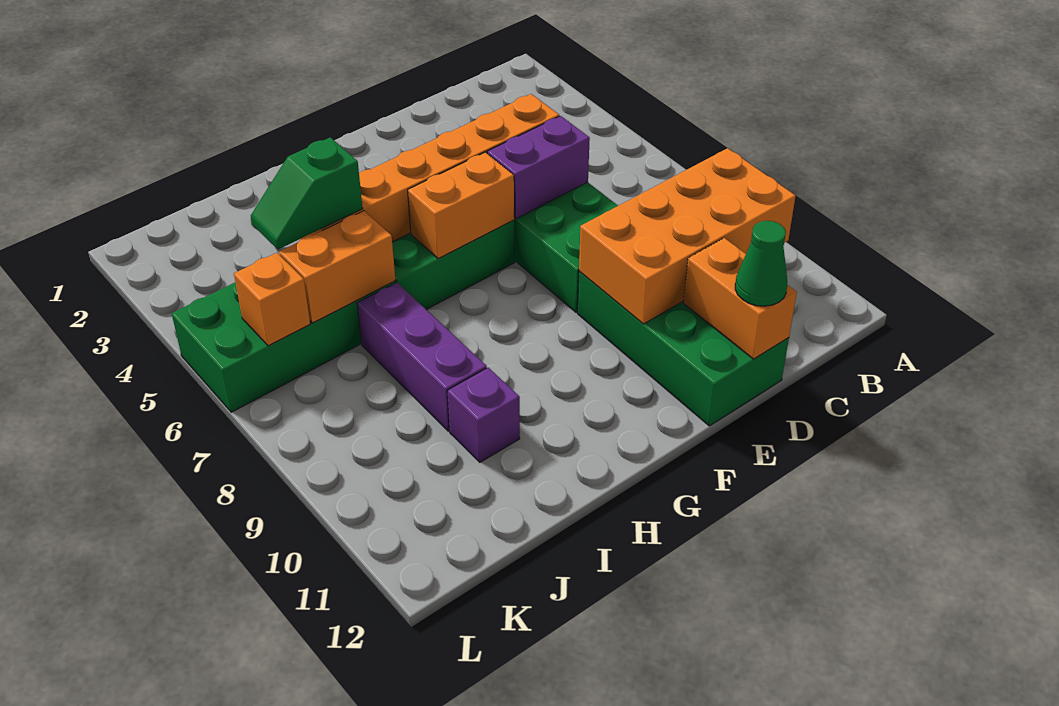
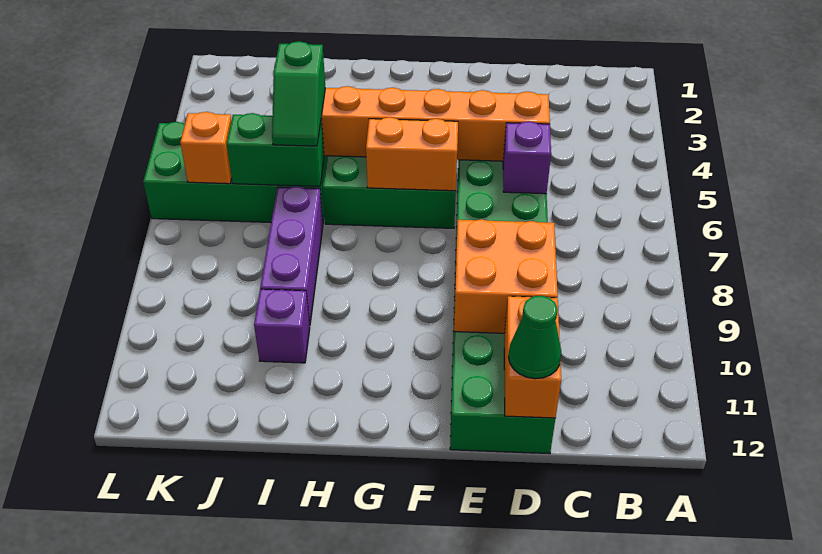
orange 2x4 brick [579,148,796,324] -> orange 2x2 brick [454,219,558,333]
purple 1x2 brick [487,116,590,219] -> purple 1x1 brick [503,121,551,194]
green 1x2 slope [251,137,363,249] -> green 1x2 slope turned to [272,41,325,146]
orange 1x2 brick [279,211,395,323] -> green 1x2 brick [227,113,324,186]

